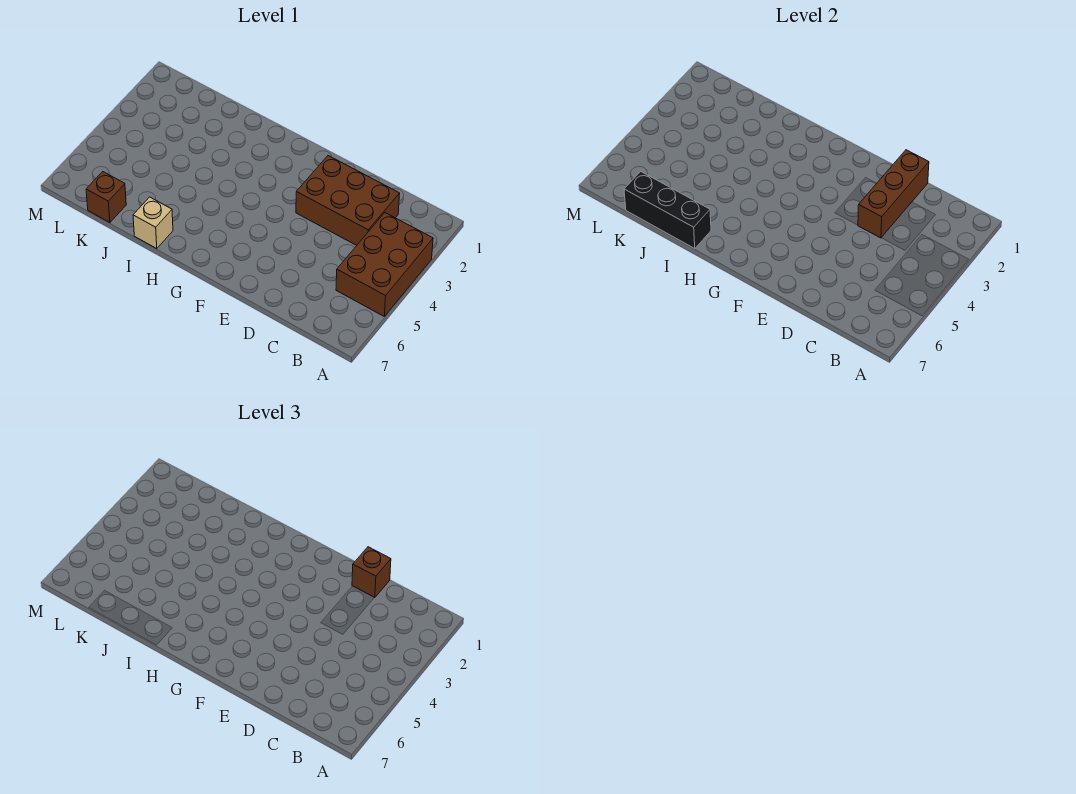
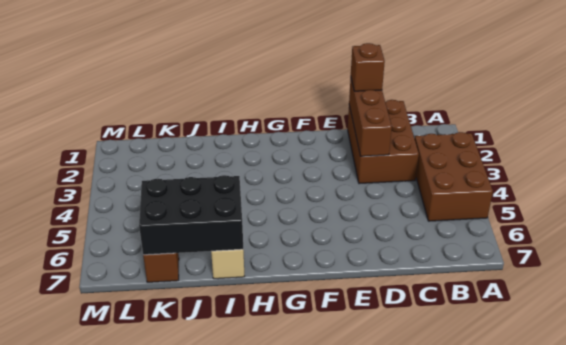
brown 2x3 brick [296,156,400,245] -> brown 2x3 brick turned to [348,100,419,184]
black 1x3 brick [624,172,711,248] -> black 2x3 brick [139,175,243,255]

